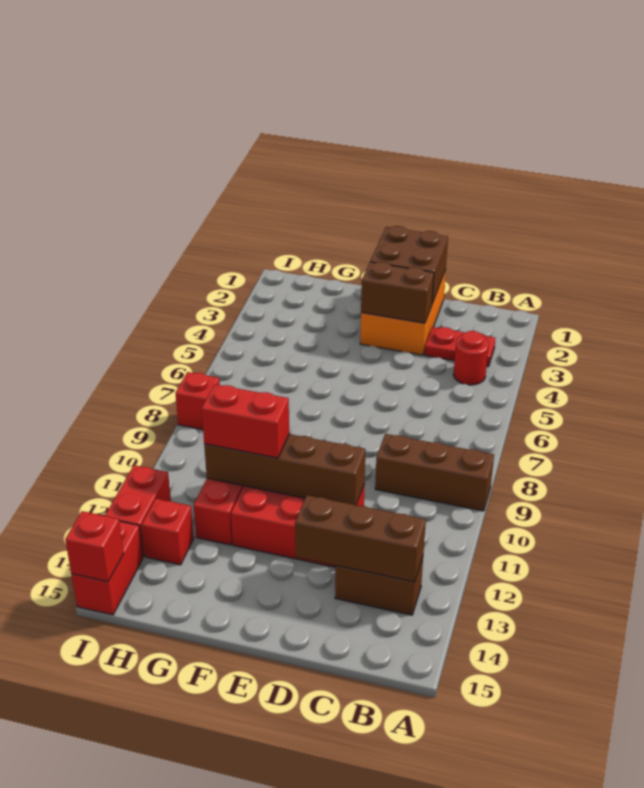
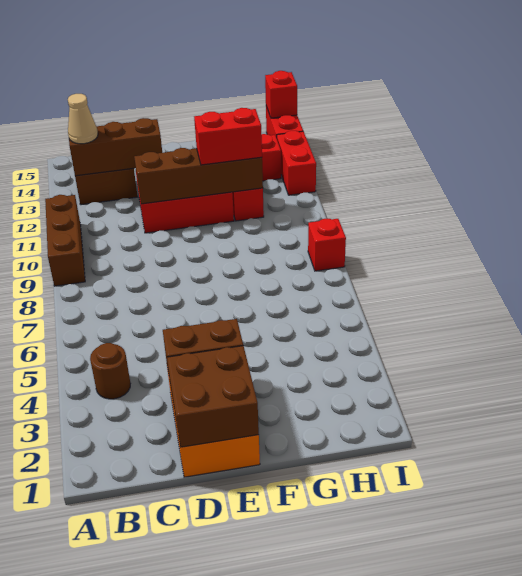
brown 1x3 brick [375,434,494,511] -> brown 1x3 brick turned to [45,195,85,286]
red 1x2 plate [425,327,495,367] -> none
red 1x1 round brick [453,331,489,385] -> brown 1x1 round brick [90,343,130,399]
none -> tan 1x1 cone [68,94,98,144]

